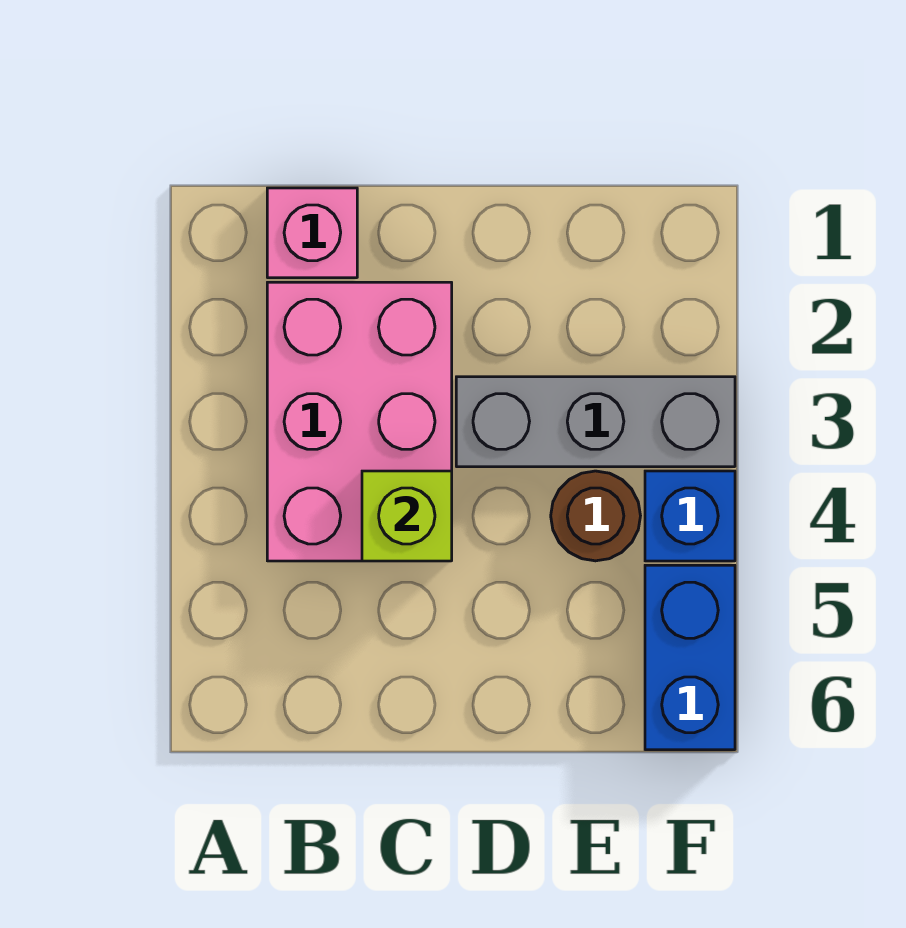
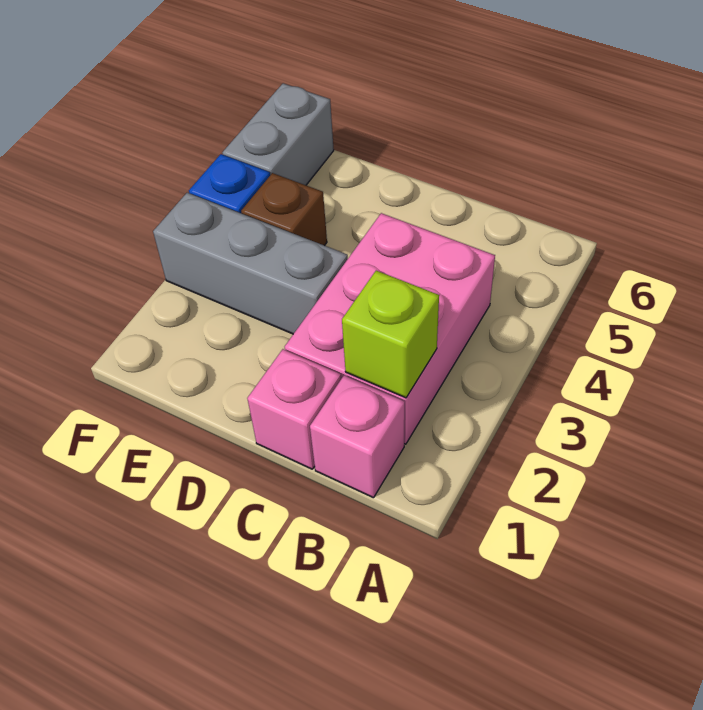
none -> pink 1x1 brick [247,349,341,469]
lime 1x1 brick [362,471,452,561] -> lime 1x1 brick moved to [342,271,439,398]
brown 1x1 round brick [551,471,640,561] -> brown 1x1 brick [241,173,327,246]
blue 1x2 brick [645,565,735,750] -> grey 1x2 brick [222,83,334,185]

